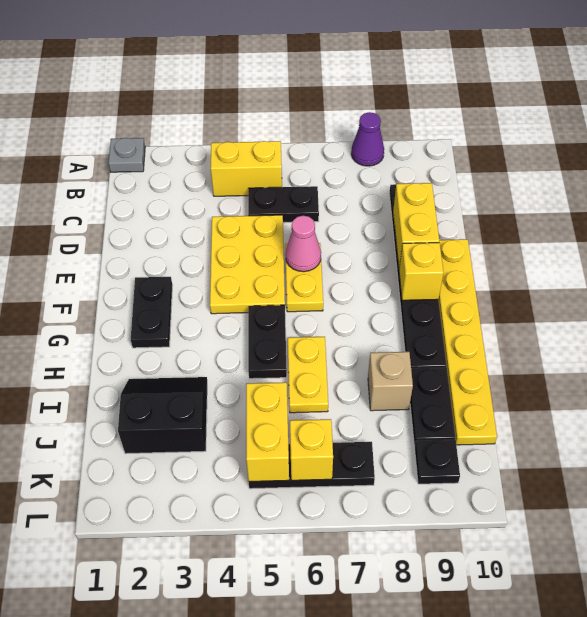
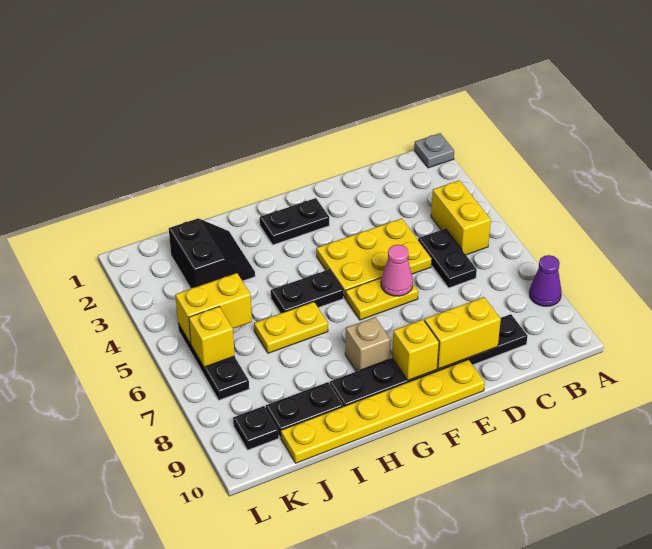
tan 1x1 brick [368,352,413,411] -> tan 1x1 brick moved to [345,317,391,371]

